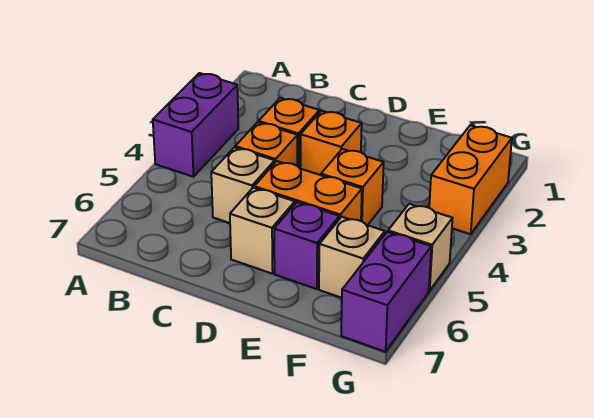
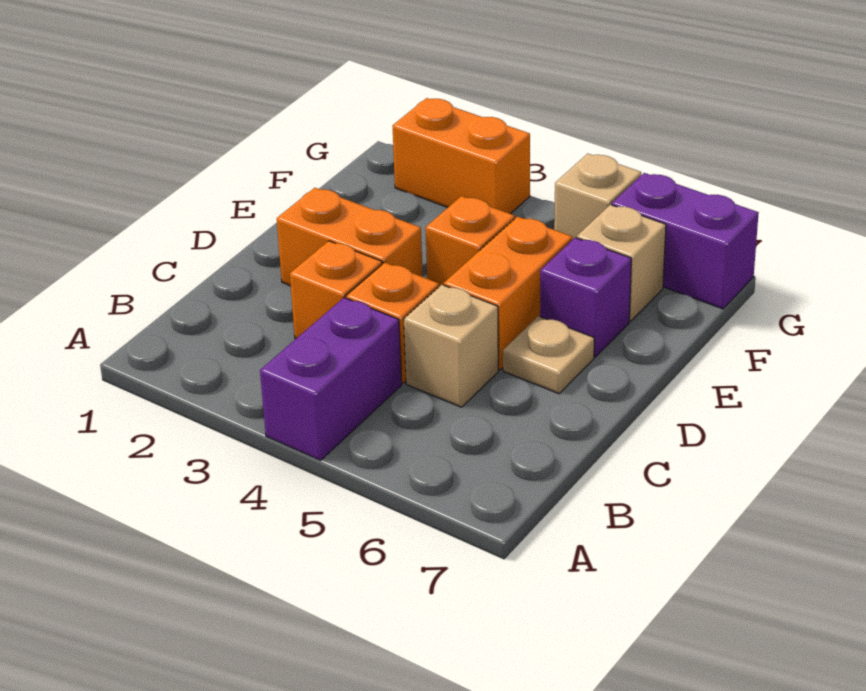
purple 1x2 brick [153,73,238,177] -> purple 1x2 brick turned to [260,298,402,460]
orange 1x1 brick [301,111,362,175] -> orange 1x2 brick [277,188,423,286]
tan 1x1 brick [230,188,295,274] -> tan 1x1 plate [503,316,594,394]

